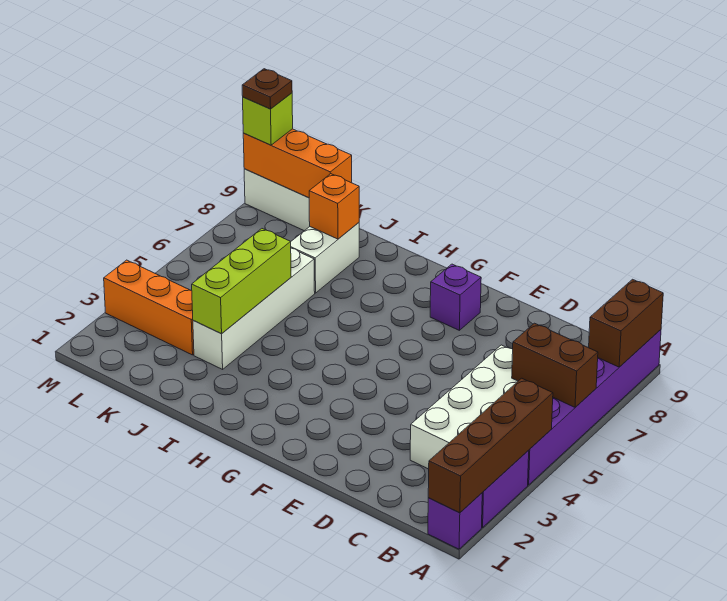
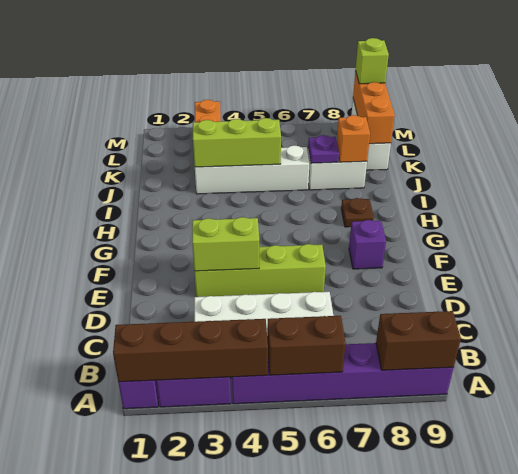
brown 1x2 brick [512,323,598,407] -> brown 1x2 brick turned to [267,316,346,375]
none -> lime 1x4 brick [194,244,326,297]
none -> lime 1x2 brick [192,217,259,271]
none -> purple 1x1 plate [308,135,339,163]
brown 1x1 plate [242,69,292,109] -> brown 1x1 plate moved to [341,198,374,227]

